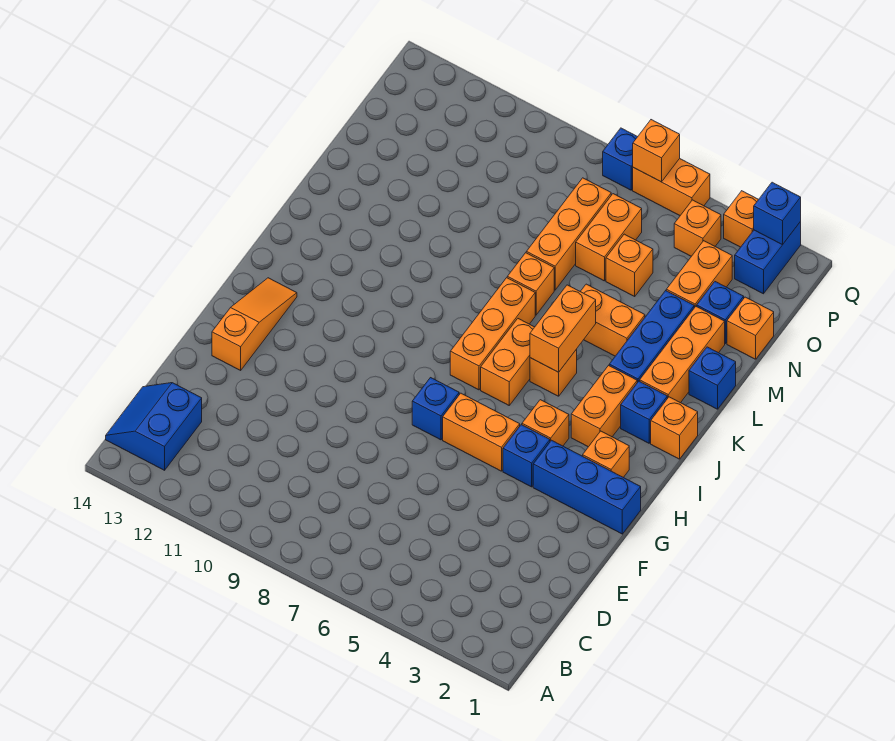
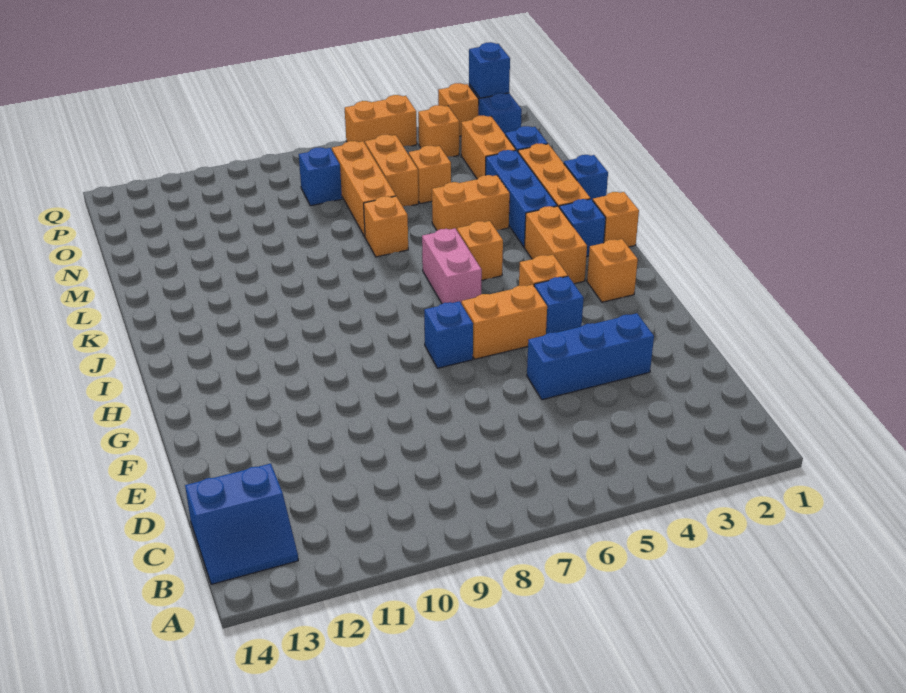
blue 2x2 slope [106,383,202,470] -> blue 2x2 slope turned to [185,464,298,584]
orange 1x3 slope [212,278,297,370] -> none
blue 1x3 brick [533,440,641,534] -> blue 1x3 brick moved to [527,313,654,400]
orange 1x2 brick [481,319,534,405] -> pink 1x2 brick [422,229,482,304]
orange 1x3 brick [450,278,535,390] -> none
orange 1x2 brick [530,285,596,372] -> none
orange 1x1 brick [727,297,774,359] -> none
orange 1x1 brick [633,120,680,182] -> none
blue 1x1 brick [603,128,637,190] -> blue 1x1 brick moved to [299,147,342,206]

